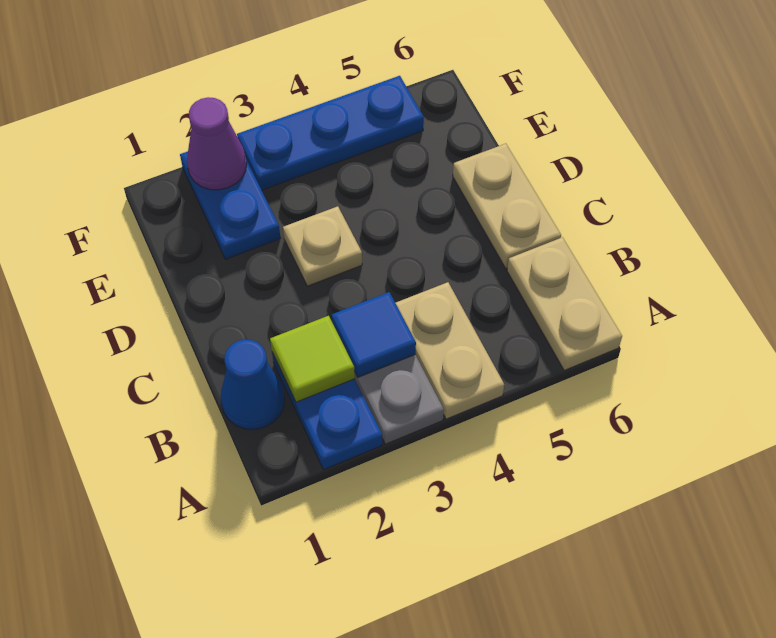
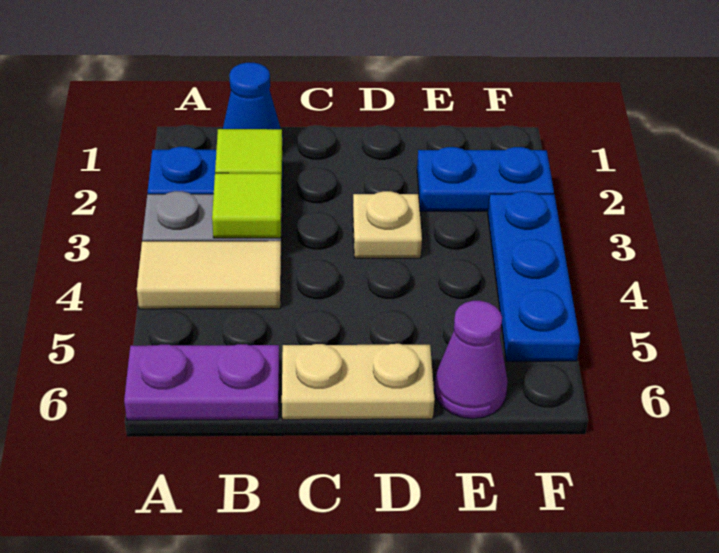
tan 1x2 plate [396,282,504,419] -> tan 1x2 tile [137,241,281,309]
tan 1x2 plate [507,237,622,370] -> purple 1x2 plate [124,344,279,420]
blue 1x1 tile [332,292,416,377] -> lime 1x1 tile [212,173,282,238]
purple 1x1 cone [187,97,247,190] -> purple 1x1 cone moved to [434,301,508,419]

